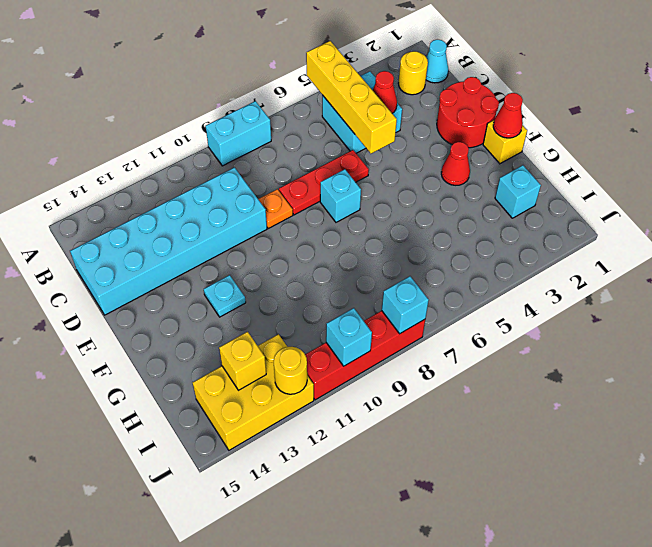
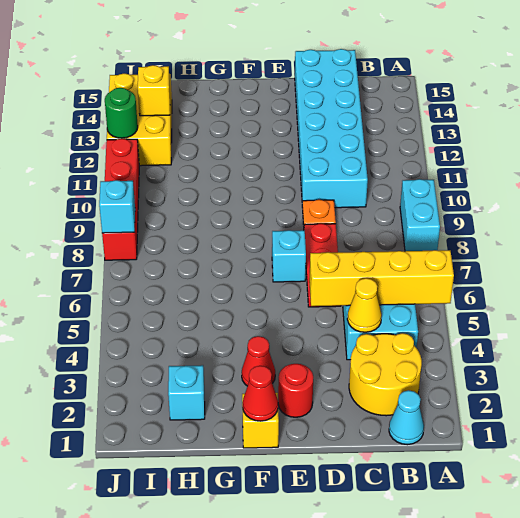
yellow 1x1 round brick [398,51,428,95] -> yellow 2x2 round brick [349,333,422,416]
red 1x1 cone [373,71,397,113] -> yellow 1x1 cone [347,278,382,332]
red 2x2 round brick [437,77,499,148] -> red 1x1 round brick [278,364,313,417]
cyan 1x1 plate [204,275,246,317] -> none
cyan 1x1 brick [326,308,372,366] -> none
yellow 1x1 round brick [273,347,307,394] -> green 1x1 round brick [105,88,138,138]

